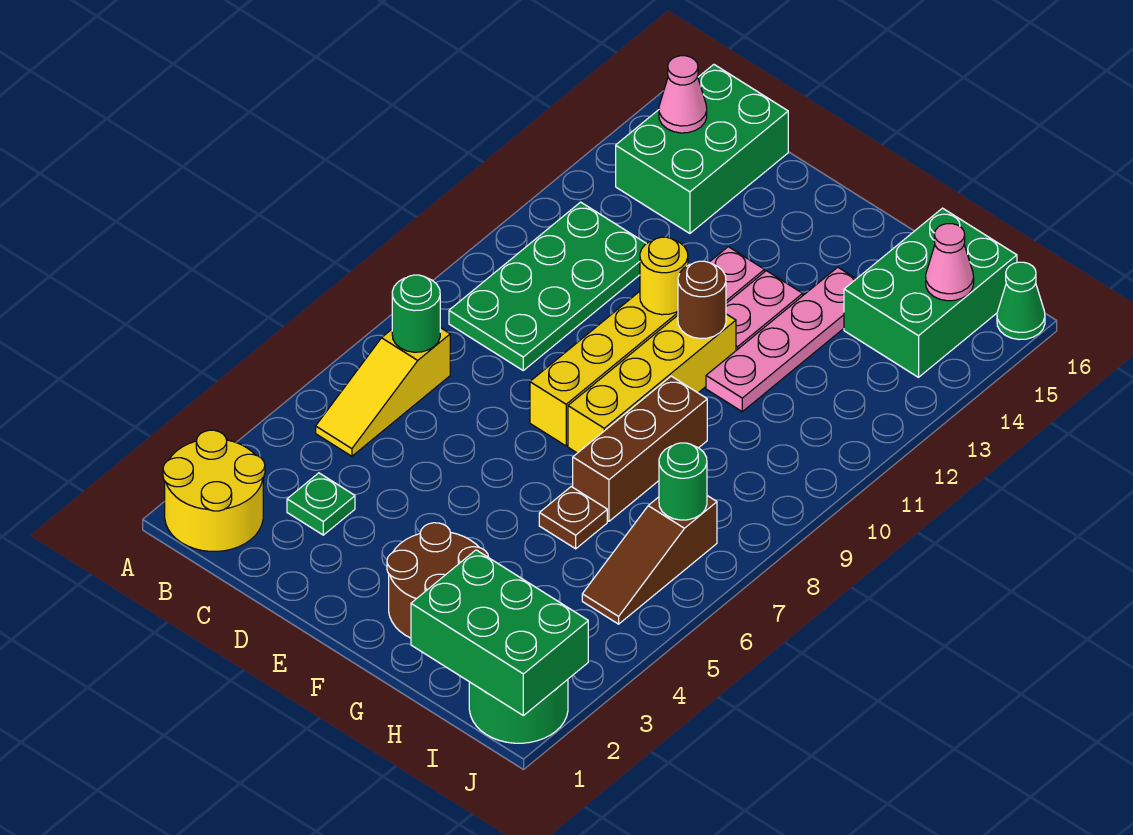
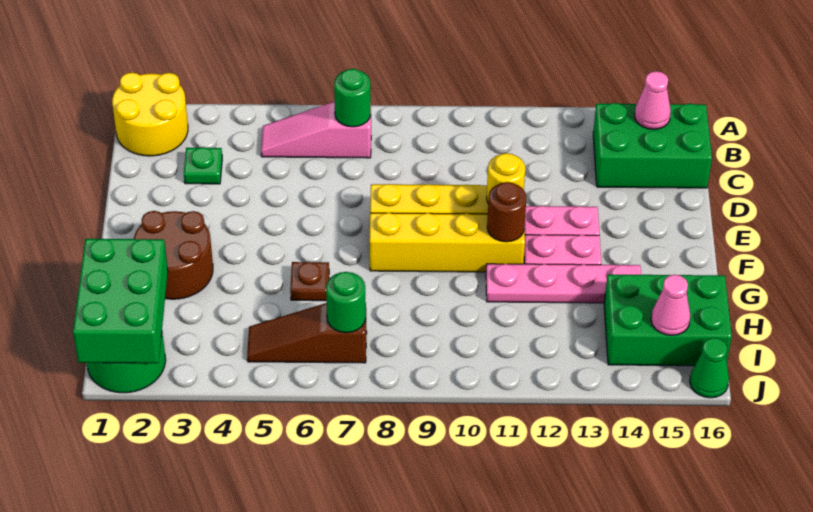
yellow 1x3 slope [316,328,450,456] -> pink 1x3 slope [261,101,371,158]
green 2x4 plate [449,202,646,370] -> none
brown 1x3 brick [573,376,707,521] -> none

